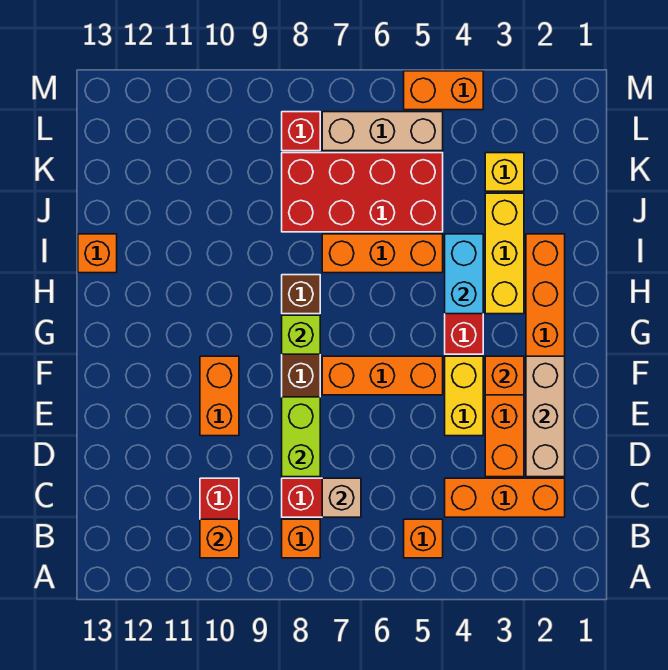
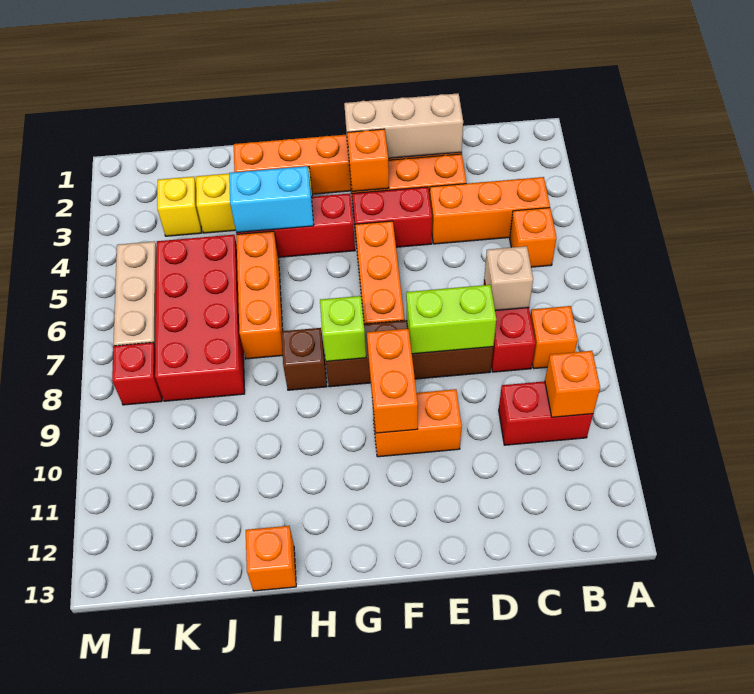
orange 1x3 brick [445,478,565,517] -> orange 1x3 brick turned to [430,177,550,244]
yellow 1x2 brick [445,356,483,436] -> red 1x2 brick [352,187,432,247]
orange 1x2 brick [404,71,483,110] -> orange 1x2 brick moved to [367,329,418,433]

